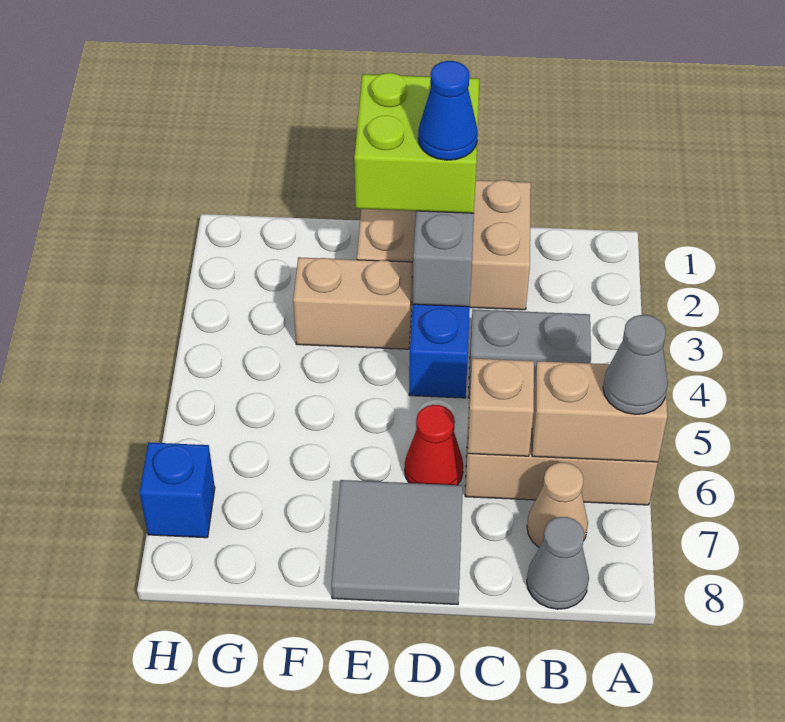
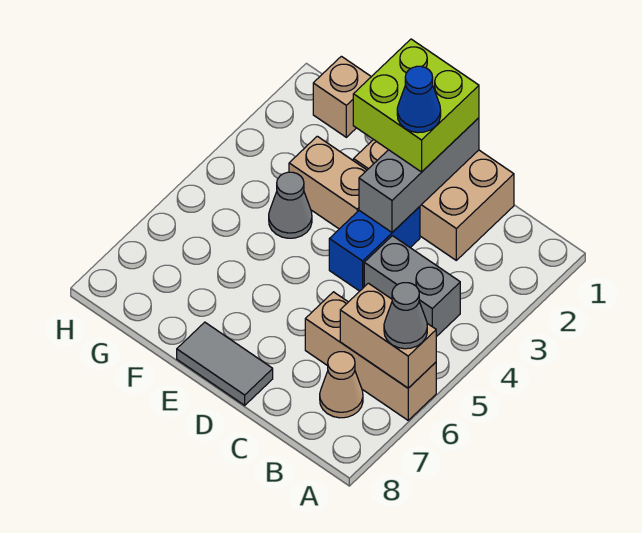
grey 1x1 cone [527,517,589,609] -> grey 1x1 cone moved to [269,172,312,238]
tan 1x1 brick [468,358,534,456] -> tan 1x1 brick moved to [313,56,371,137]
red 1x1 cone [405,405,463,485] -> none
grey 2x2 tile [331,480,463,605] -> grey 1x2 tile [177,322,273,405]
blue 1x1 brick [140,442,215,538] -> none

